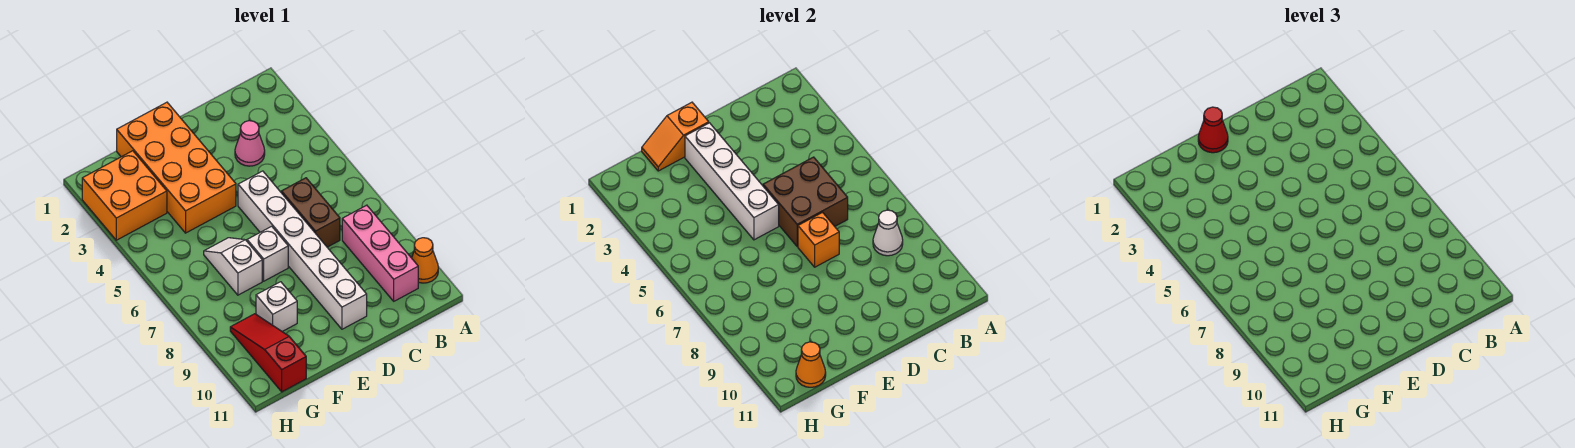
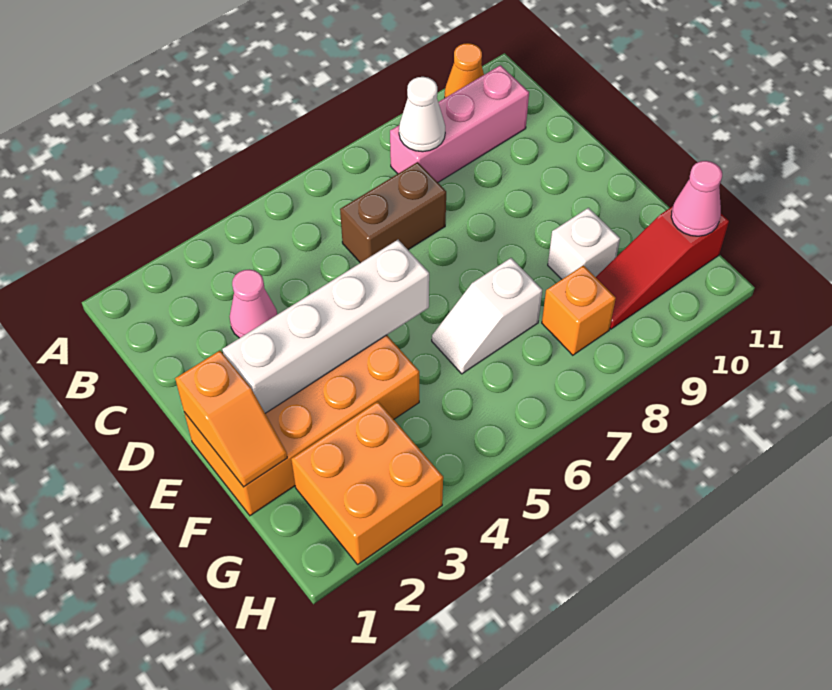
brown 2x2 brick [763,157,848,246] -> none
white 1x6 brick [238,171,367,329] -> none
orange 1x1 brick [798,212,839,267] -> orange 1x1 brick moved to [542,265,616,355]
red 1x1 cone [1198,107,1228,153] -> none
white 1x1 brick [247,226,288,281] -> none
orange 1x1 cone [796,342,826,387] -> pink 1x1 cone [671,161,722,236]

